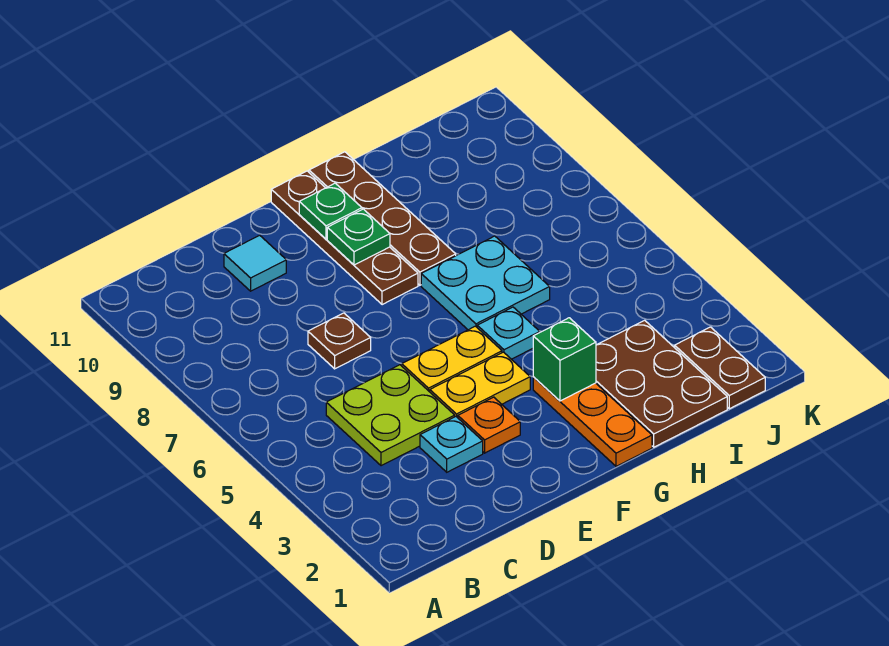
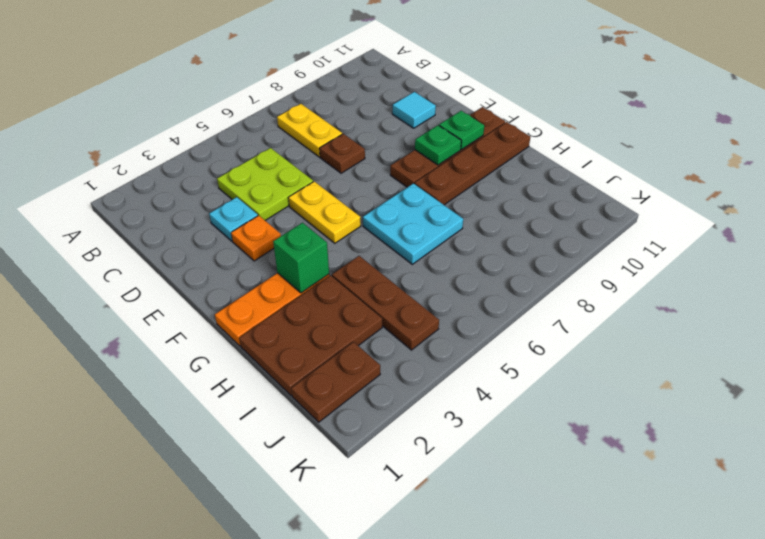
yellow 1x2 plate [430,352,530,418] -> yellow 1x2 plate moved to [277,104,342,157]
cyan 1x1 plate [477,307,540,359] -> none
none -> brown 1x3 plate [332,256,439,350]

